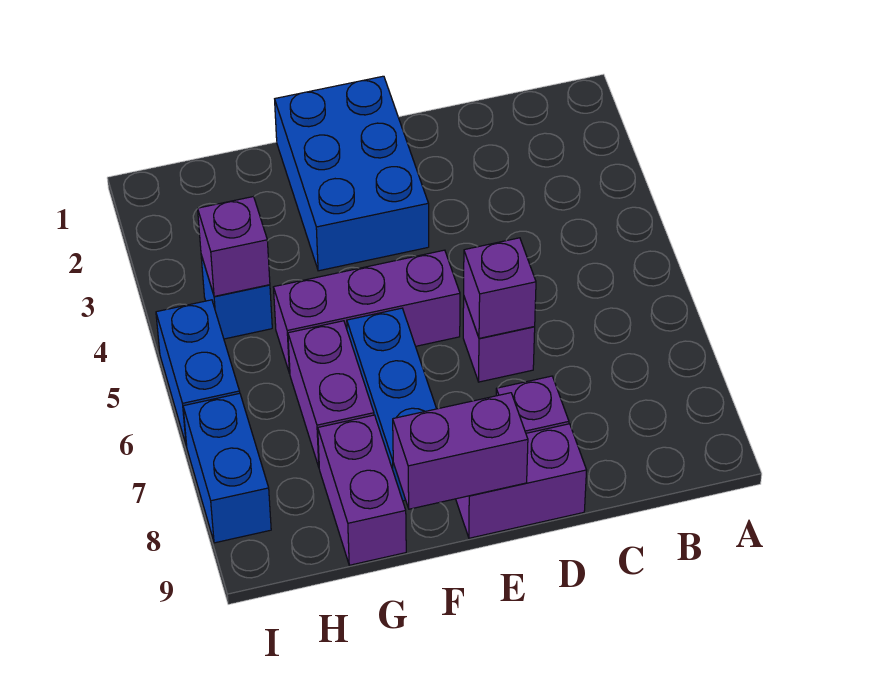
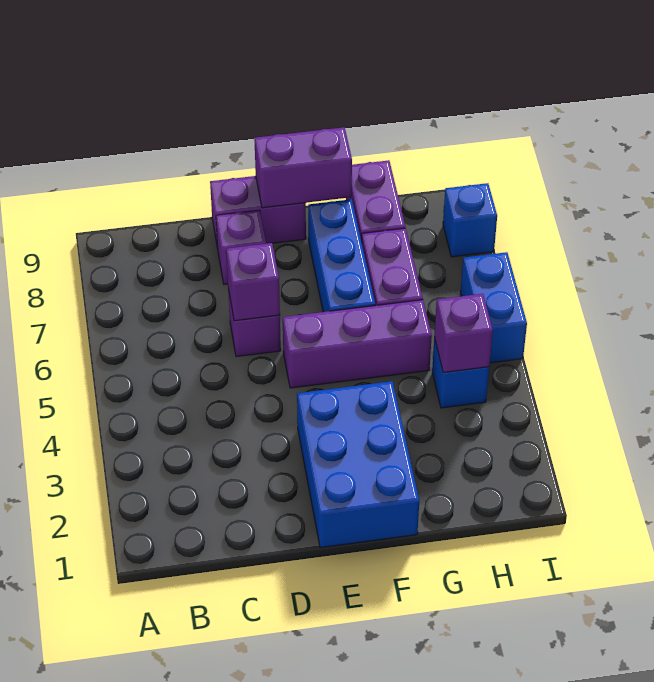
blue 1x2 brick [183,393,271,543] -> blue 1x1 brick [443,183,497,257]

